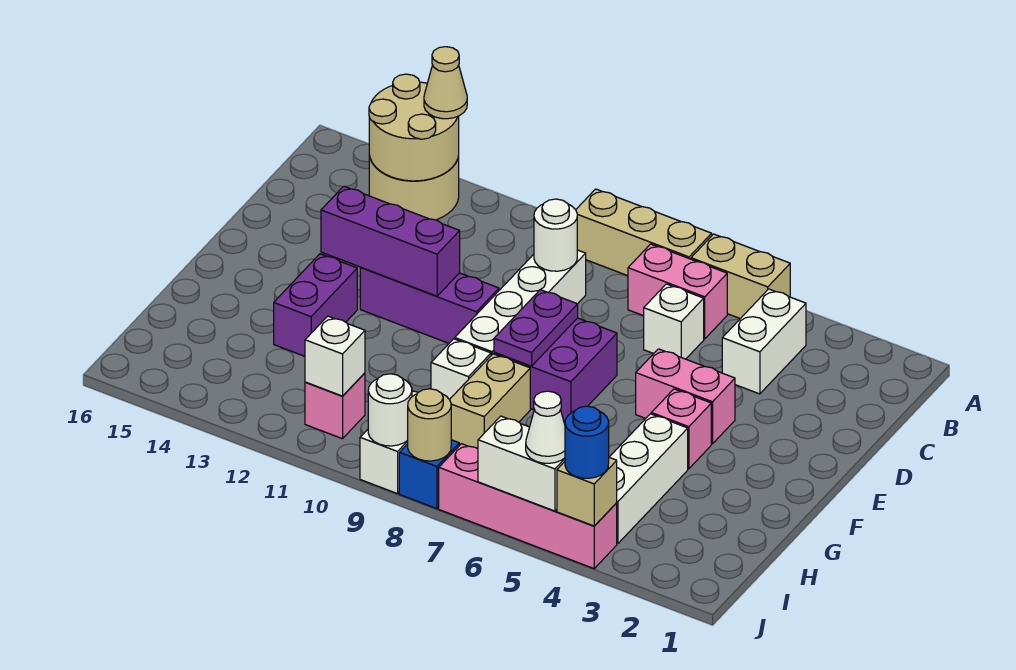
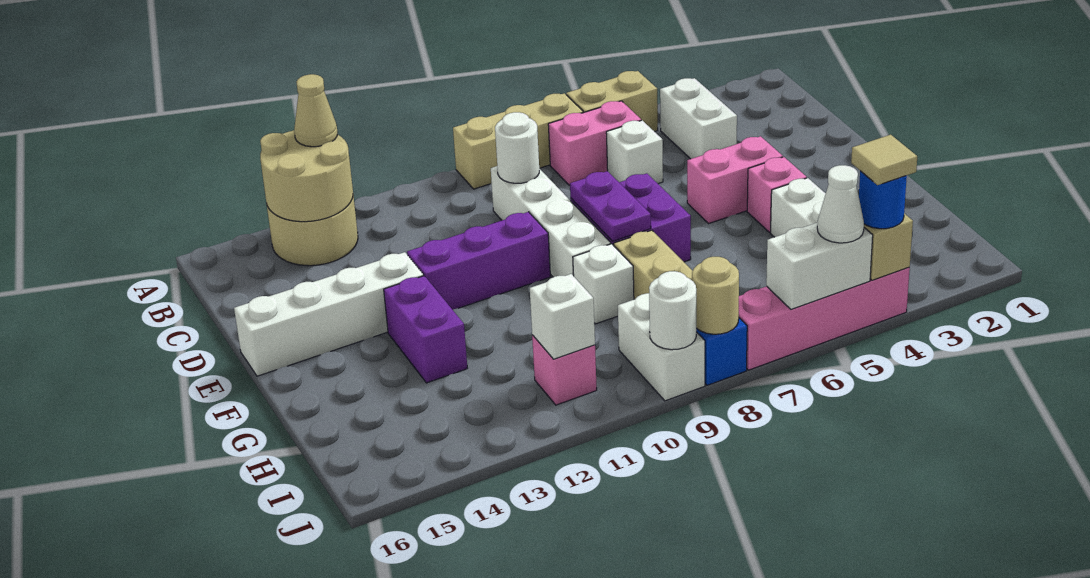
purple 1x3 brick [321,186,460,296] -> none
none -> white 1x4 brick [234,252,424,376]
none -> tan 1x1 tile [851,135,917,185]

